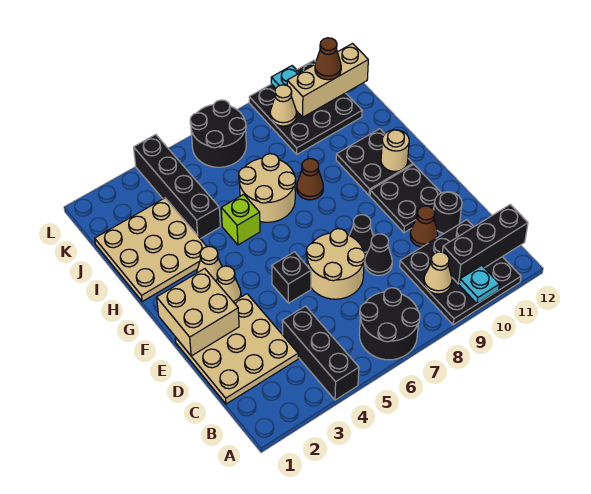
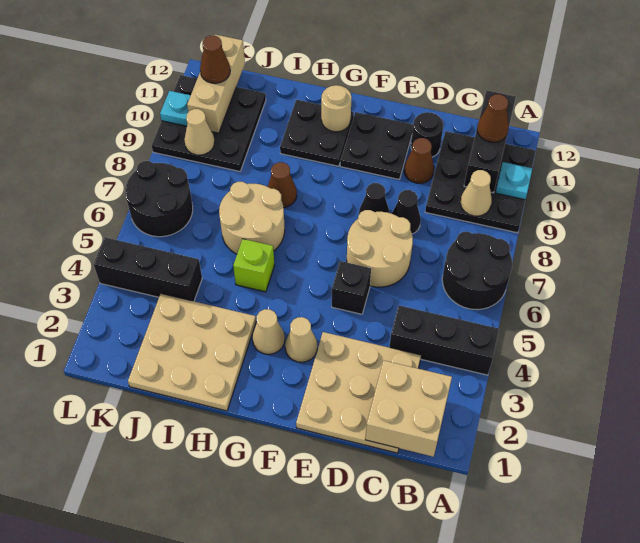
none -> brown 1x1 cone [477,94,509,142]
tan 2x2 brick [157,269,239,356] -> tan 2x2 brick moved to [365,360,452,457]
black 1x4 brick [134,135,220,239] -> black 1x3 brick [93,237,202,301]

